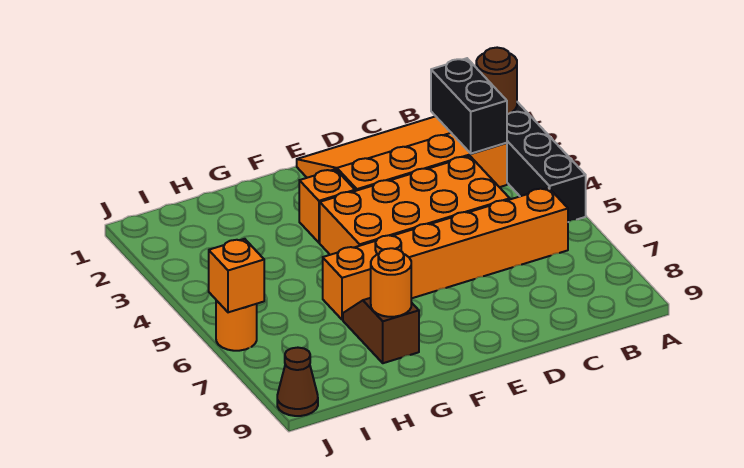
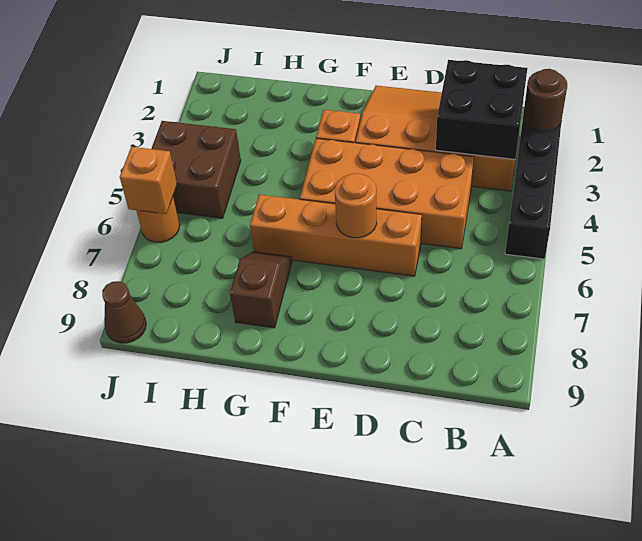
black 1x2 brick [431,58,507,154] -> black 2x2 brick [436,60,527,159]
orange 1x6 brick [323,188,568,320] -> orange 1x4 brick [250,195,422,276]
orange 1x1 round brick [371,248,411,317] -> orange 1x1 round brick moved to [335,173,377,238]
none -> brown 2x2 brick [151,121,241,218]

